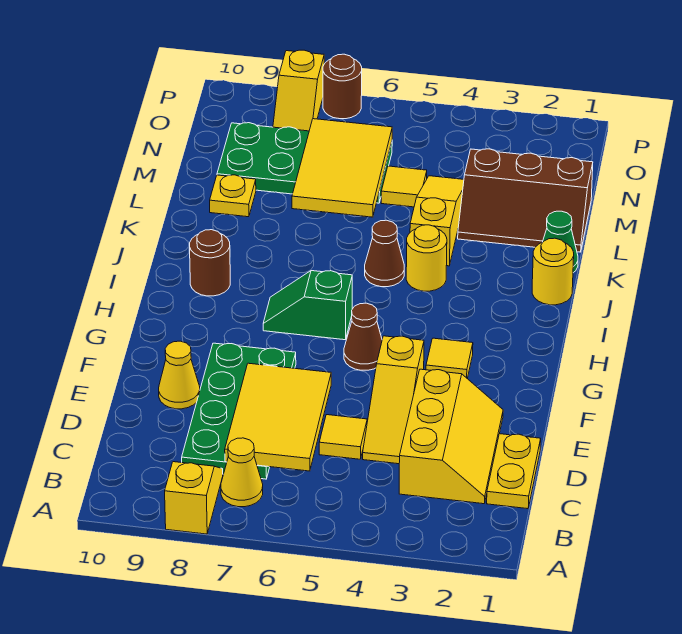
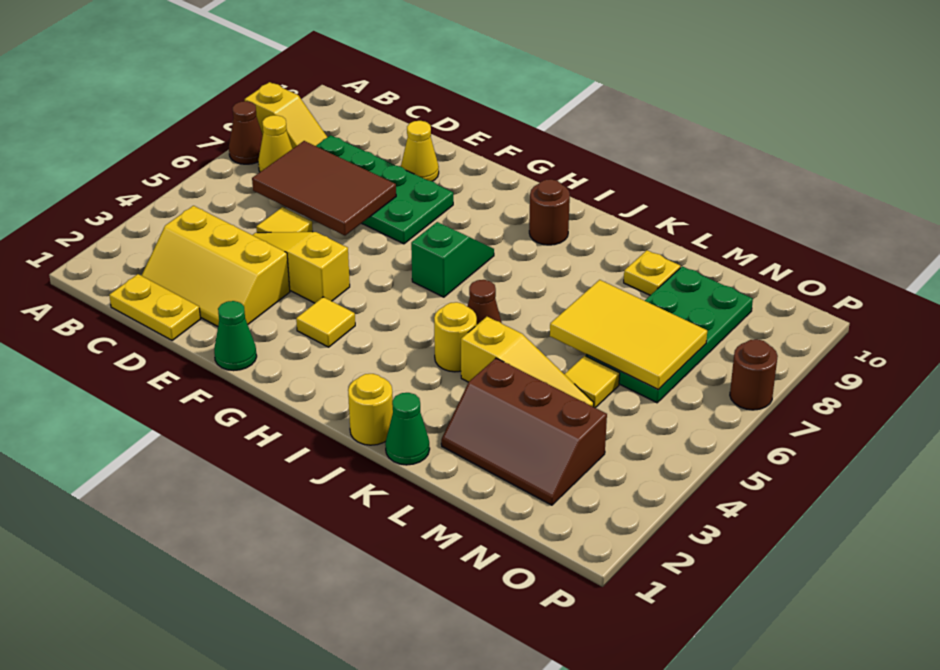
yellow 2x3 tile [225,363,331,471] -> brown 2x3 tile [252,141,396,236]
none -> green 1x1 cone [214,301,257,371]
brown 1x1 cone [344,303,382,370] -> brown 1x1 cone moved to [229,101,263,164]
brown 2x3 slope [458,149,593,252] -> brown 2x3 slope turned to [441,358,607,505]
yellow 1x2 slope [273,50,324,131] -> none

